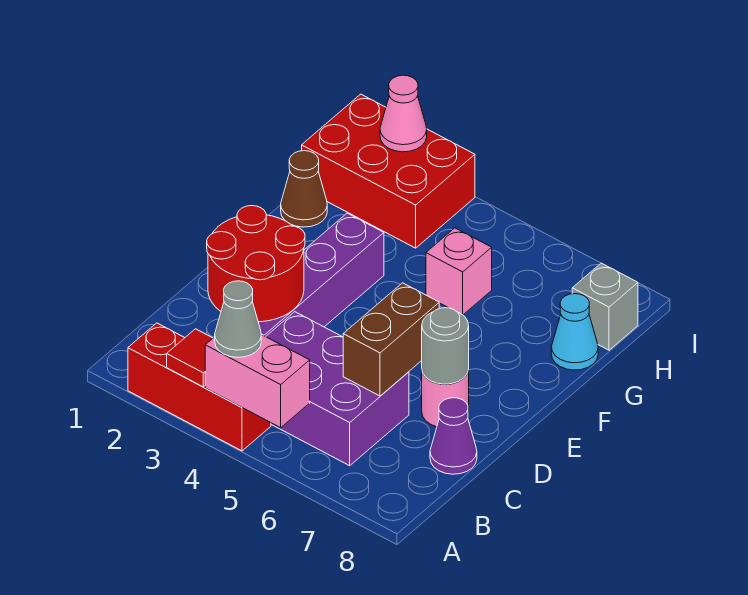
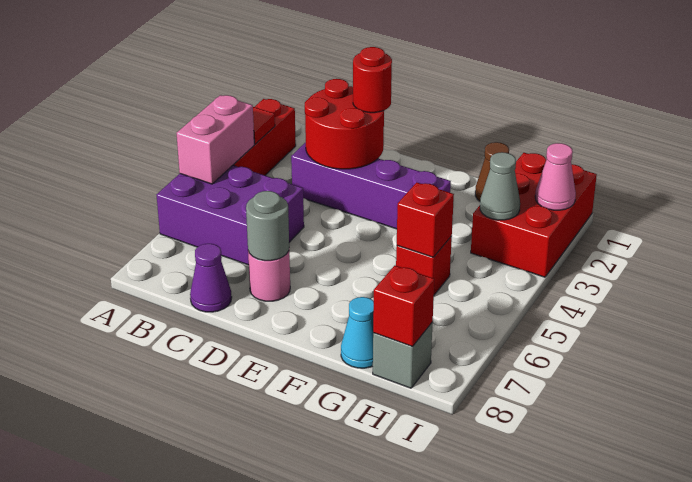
grey 1x1 cone [215,281,261,357] -> grey 1x1 cone moved to [480,152,520,220]
purple 2x3 brick [266,312,409,466] -> purple 2x3 brick turned to [157,165,304,265]
brown 1x2 brick [343,283,439,396] -> none
none -> red 1x1 round brick [353,47,392,113]
pink 1x1 brick [426,228,492,315] -> red 1x1 brick [396,236,452,295]
none -> red 1x1 brick [397,182,454,257]
none -> red 1x1 brick [373,266,434,346]

